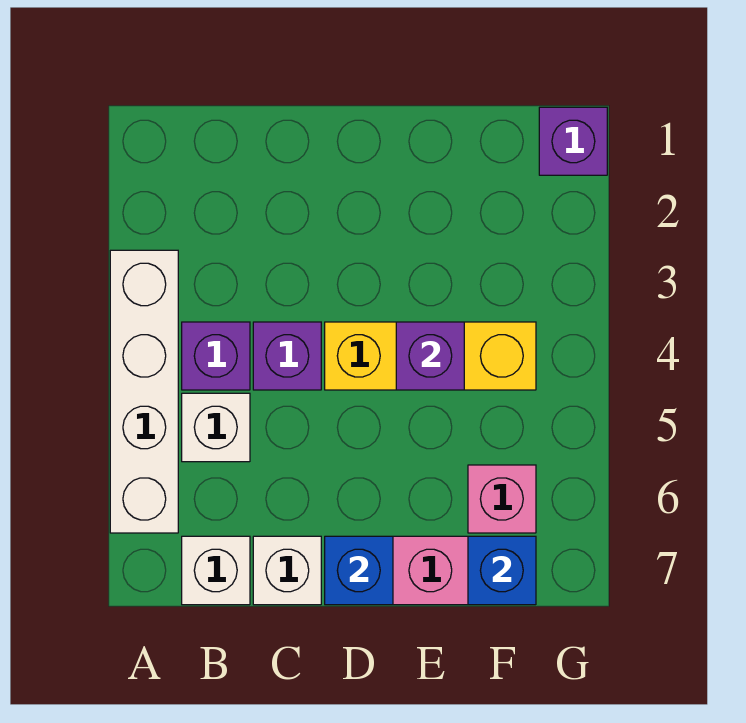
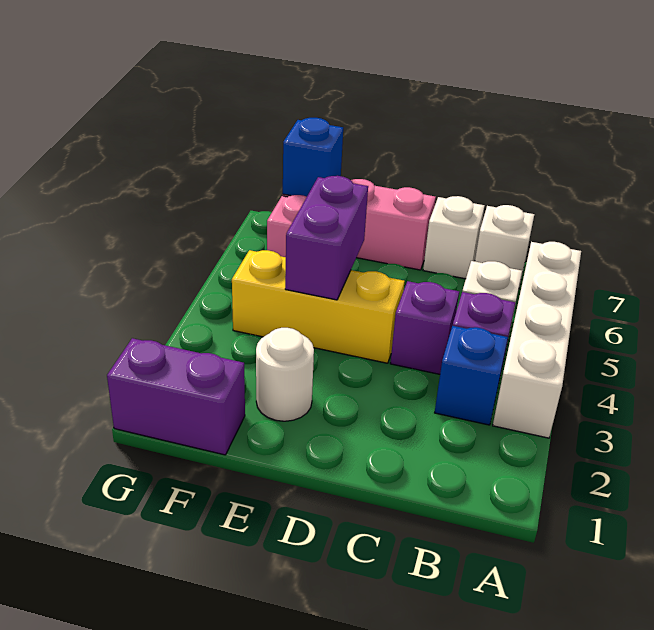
blue 1x1 brick [325,536,393,605] -> blue 1x1 brick moved to [435,326,508,425]
none -> white 1x1 round brick [256,328,314,421]
purple 1x1 brick [396,322,464,390] -> purple 1x2 brick [285,176,368,300]
purple 1x1 brick [539,107,607,175] -> purple 1x2 brick [107,338,245,455]

